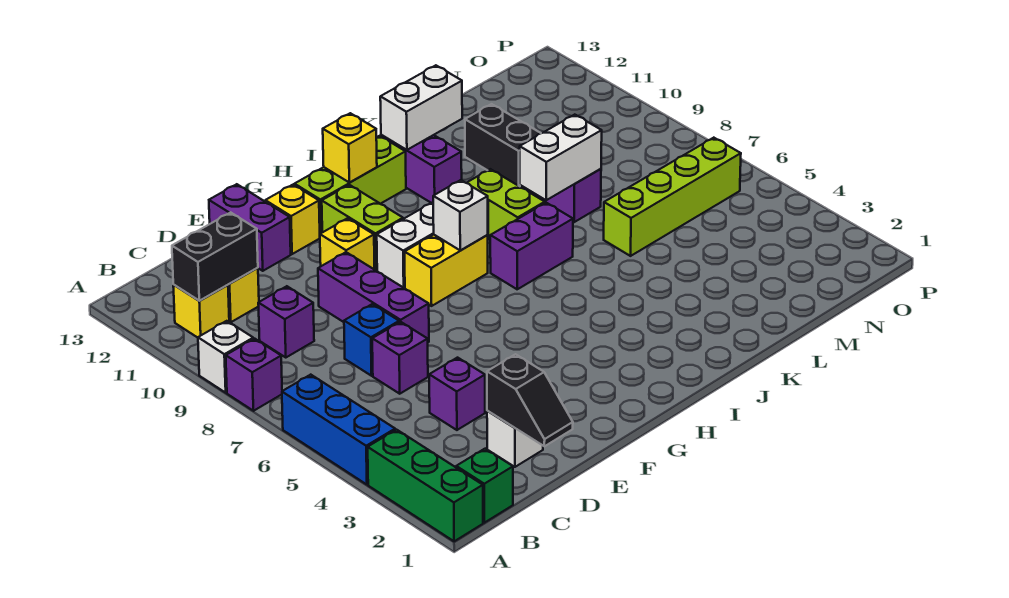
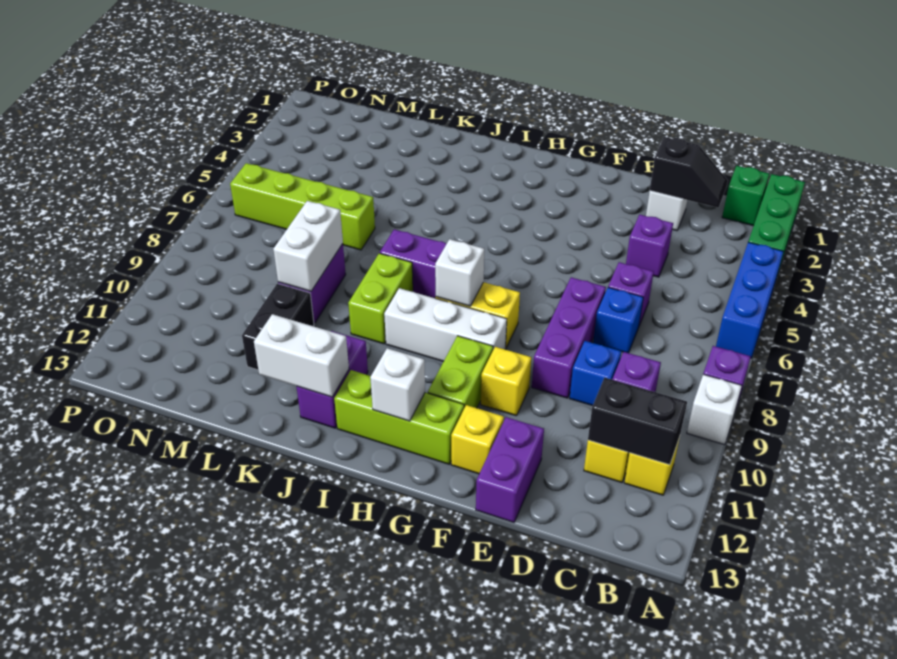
black 1x2 slope [487,354,573,446] -> black 1x2 slope turned to [650,137,728,208]
none -> blue 1x1 brick [570,341,622,406]
yellow 1x1 brick [323,113,377,183] -> white 1x1 brick [370,348,425,421]
white 1x2 brick [520,115,602,200] -> white 1x2 brick turned to [273,201,343,291]

